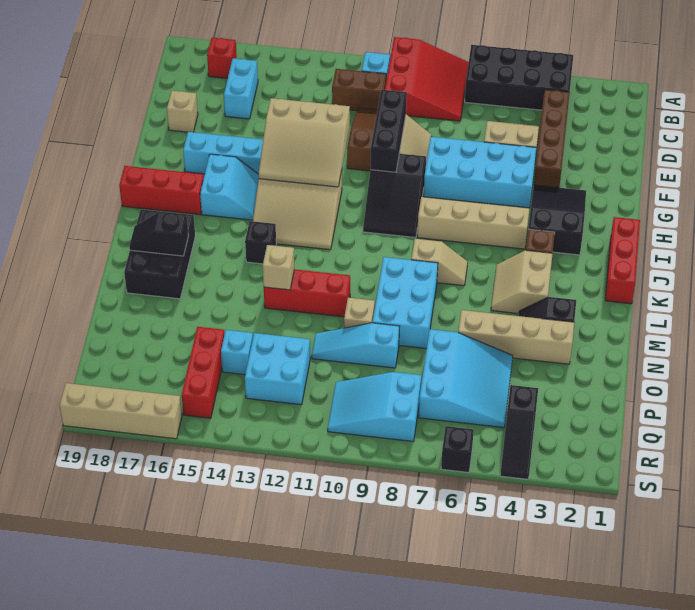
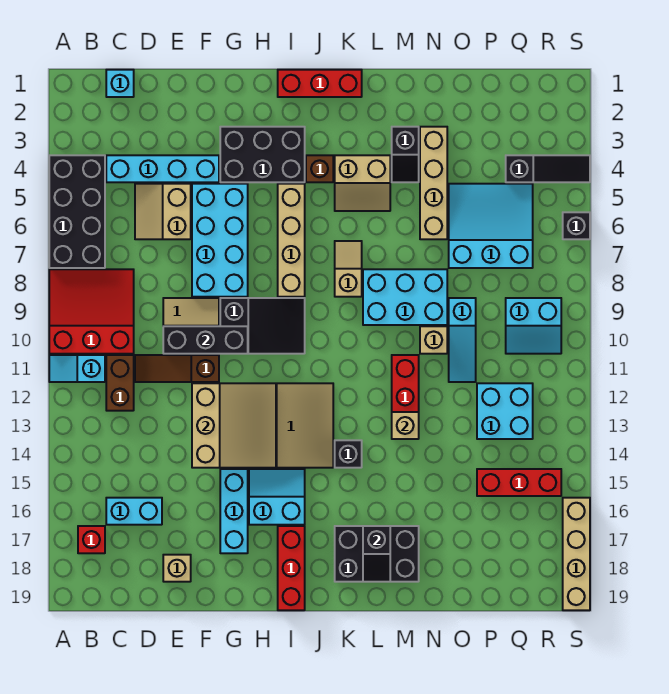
brown 1x4 brick [534,90,570,188] -> cyan 1x4 brick [106,155,219,182]
black 2x3 slope [528,185,586,255] -> black 2x3 brick [220,127,305,182]
cyan 1x1 brick [221,330,253,375] -> cyan 1x1 brick moved to [106,70,134,97]
cyan 2x3 slope [328,372,421,441] -> cyan 2x2 slope [506,298,561,354]

